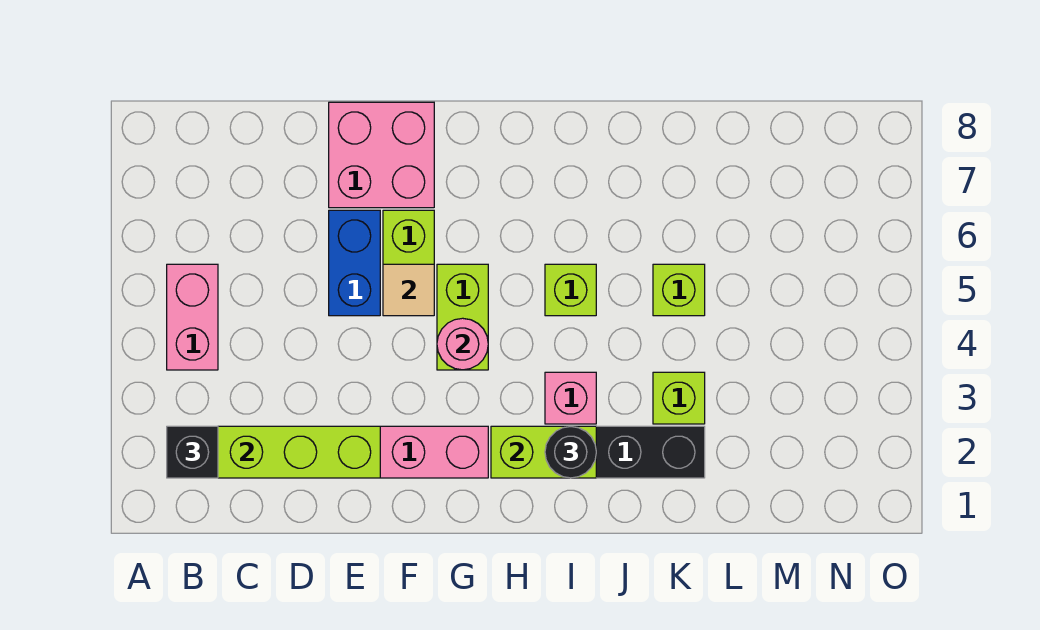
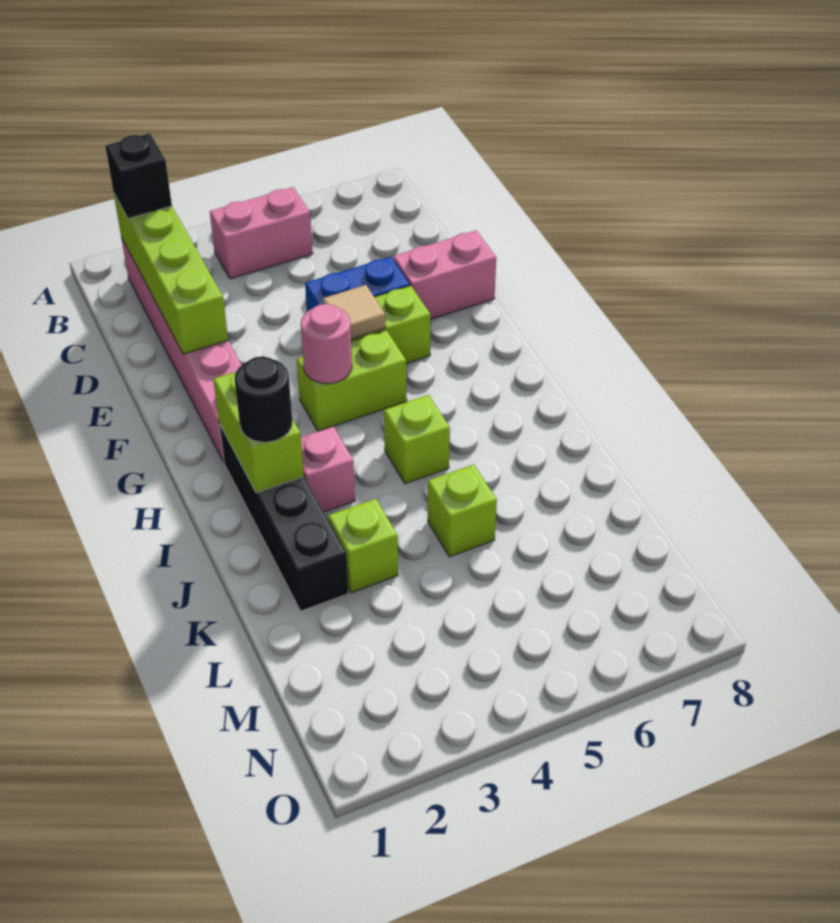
pink 2x2 brick [329,102,434,208] -> pink 1x2 brick [393,231,496,319]

